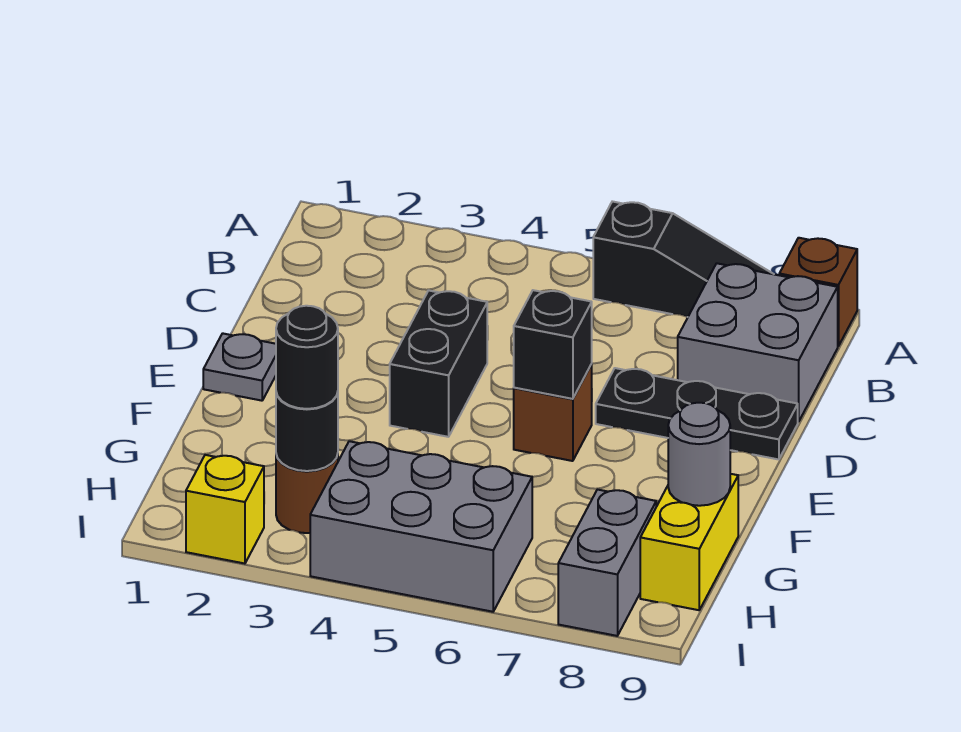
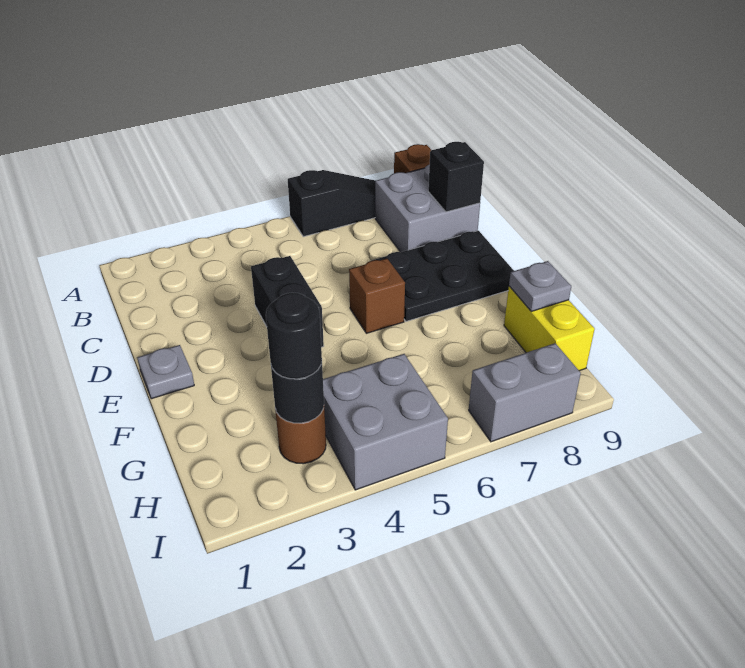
black 1x3 plate [596,368,798,459] -> black 2x3 plate [372,231,514,321]
black 1x1 brick [514,290,592,399] -> black 1x1 brick moved to [428,142,484,212]
grey 1x1 round brick [668,403,730,506] -> grey 1x1 plate [509,261,571,311]
grey 2x3 brick [310,441,532,612] -> grey 2x2 brick [323,354,448,490]
grey 1x2 brick [558,490,656,636] -> grey 1x2 brick turned to [469,343,581,442]
yellow 1x1 brick [186,455,264,564] -> none

